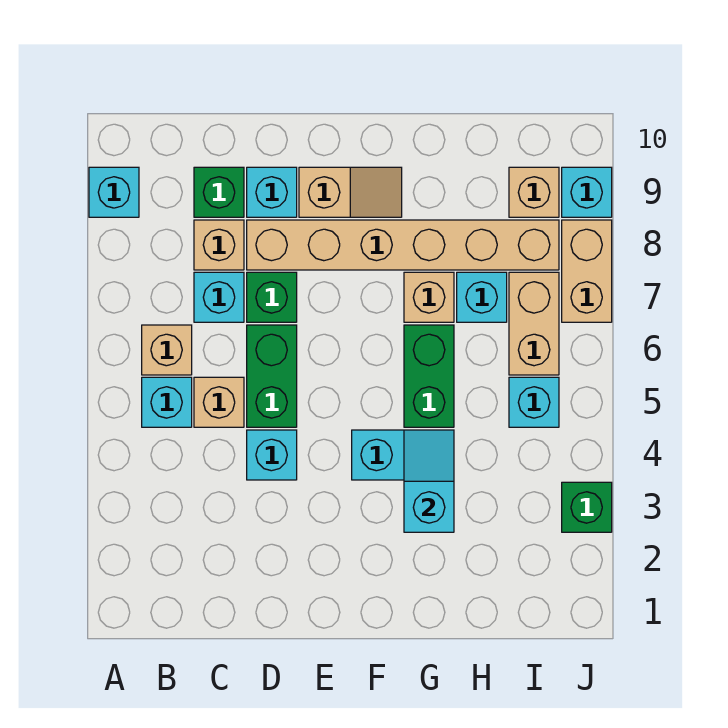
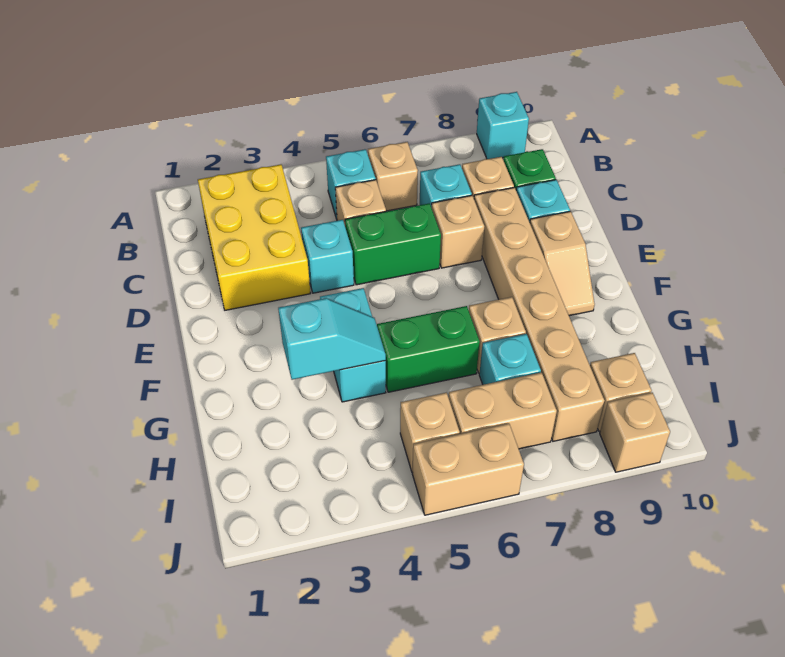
none -> yellow 2x3 brick [198,165,311,310]
green 1x1 brick [247,272,297,322] -> tan 1x1 brick [432,195,484,268]
cyan 1x1 brick [509,377,559,427] -> tan 1x1 brick [400,393,460,472]
green 1x1 brick [562,482,612,532] -> none
tan 1x2 brick [562,220,612,322] -> tan 1x2 brick moved to [412,423,524,515]
cyan 1x1 brick [562,167,612,217] -> tan 1x1 brick [600,393,670,472]

